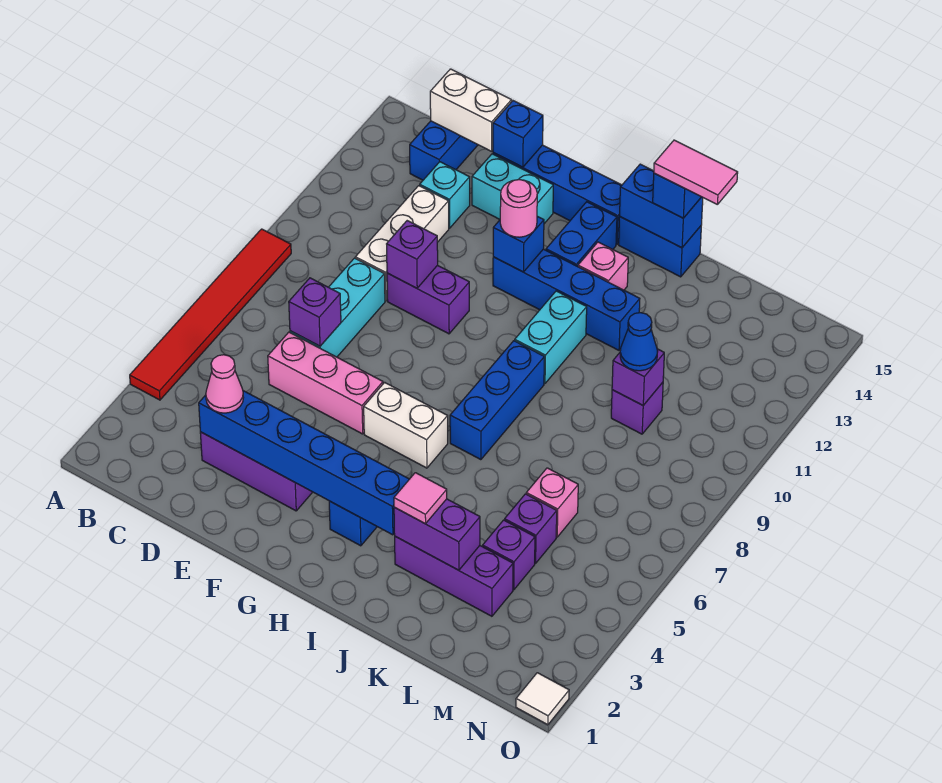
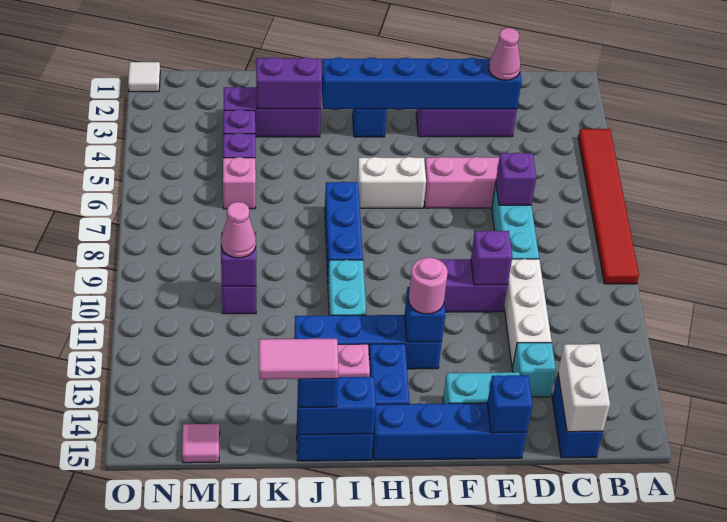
white 1x2 brick [430,69,512,151] -> white 1x2 brick turned to [558,344,610,432]
pink 1x1 tile [394,473,447,524] -> pink 1x1 tile moved to [182,424,220,463]
blue 1x1 cone [620,313,658,371] -> pink 1x1 cone [221,202,256,258]

